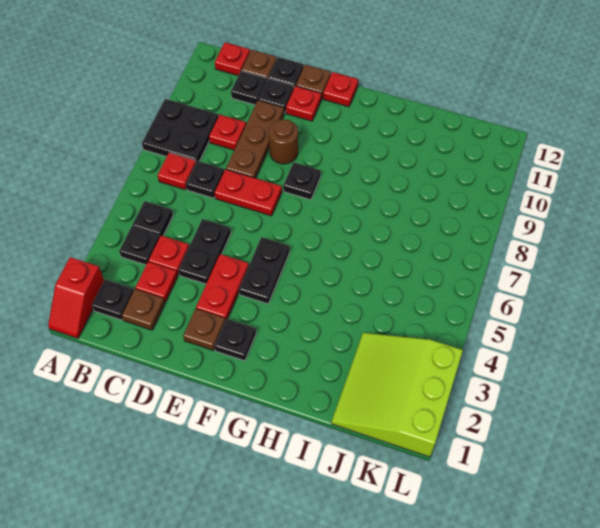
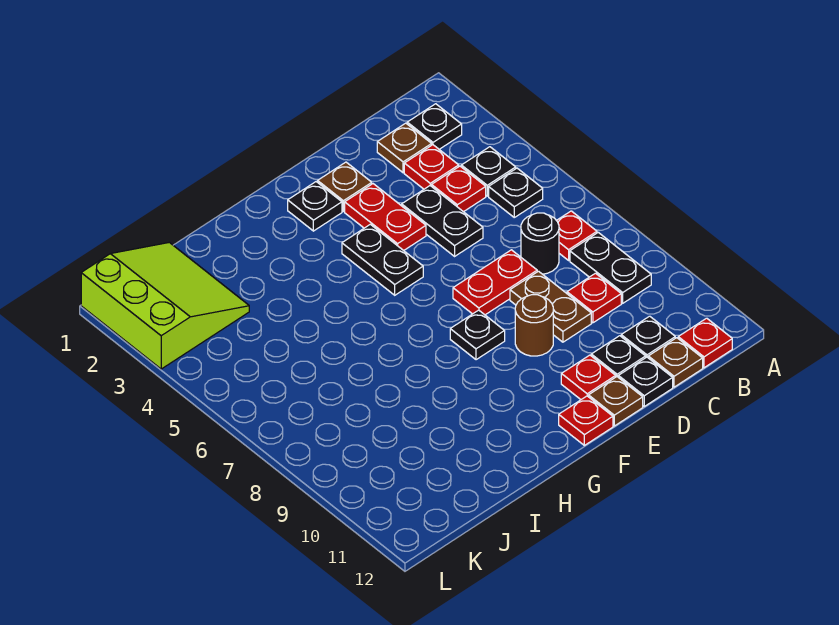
red 1x2 slope [48,257,104,338] -> none
black 2x2 plate [142,99,219,162] -> black 1x2 plate [570,232,651,303]
black 1x1 plate [186,161,224,198] -> black 1x1 round brick [521,213,559,274]
brown 1x3 plate [226,100,284,178] -> brown 1x2 plate [510,271,591,342]

